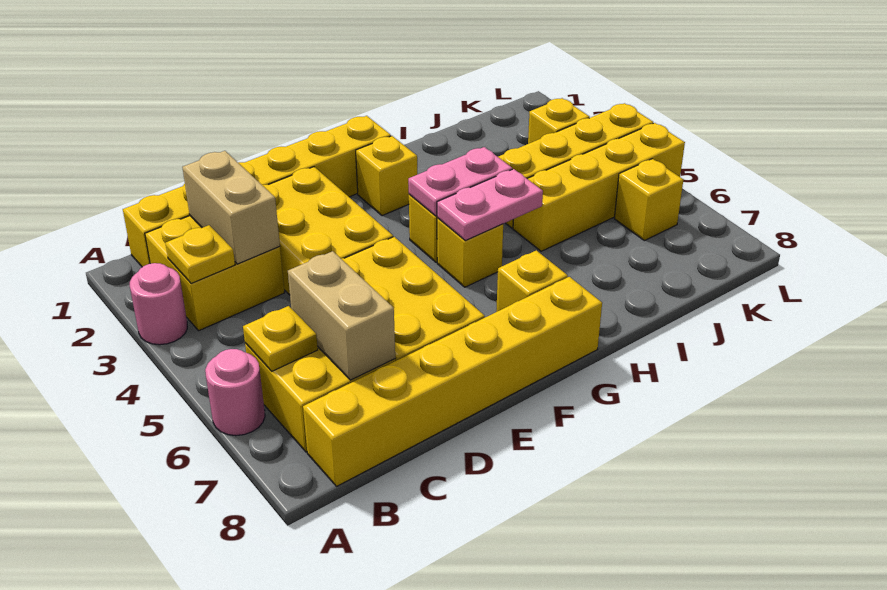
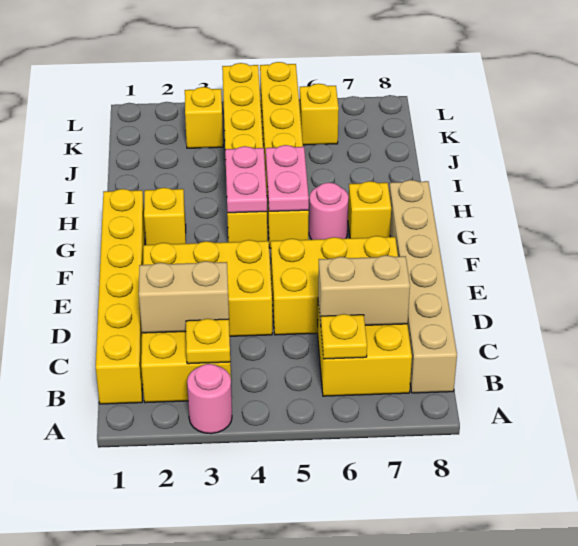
pink 1x1 round brick [205,349,265,436] -> pink 1x1 round brick moved to [309,182,349,240]
yellow 1x6 brick [303,277,602,487] -> tan 1x6 brick [389,180,457,393]

